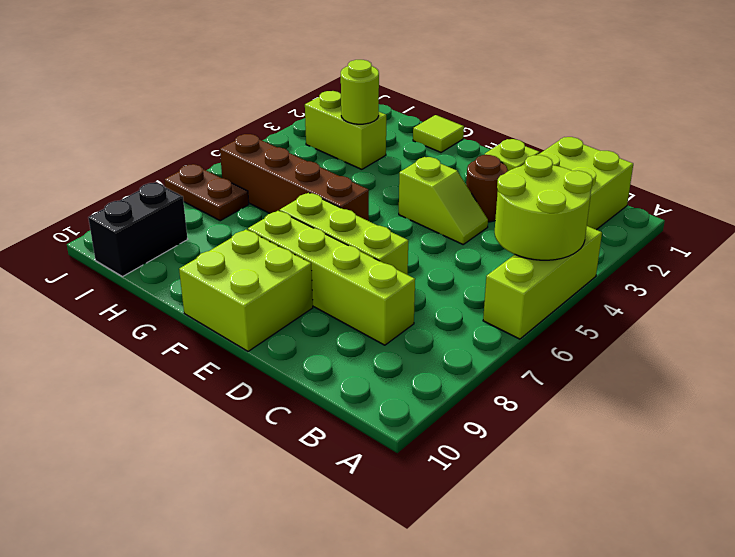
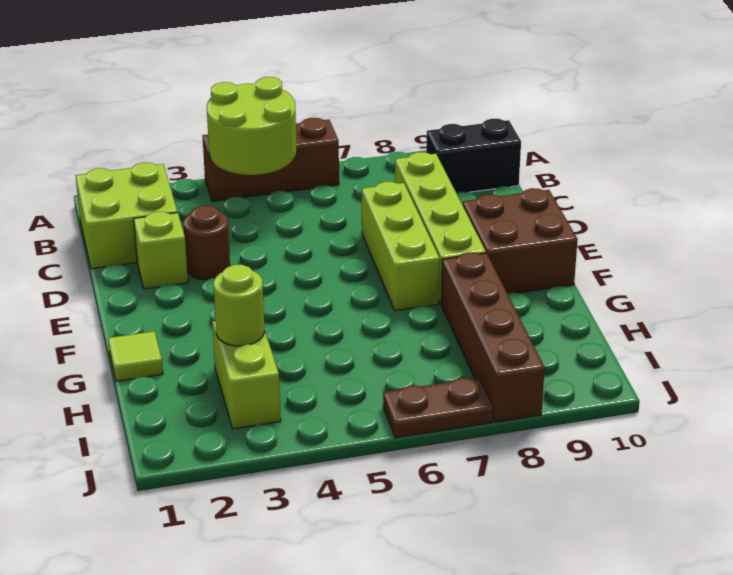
lime 1x3 brick [483,226,602,339] -> brown 1x3 brick [203,118,339,201]
lime 1x2 slope [399,157,488,244] -> none
lime 2x2 brick [179,230,313,351] -> brown 2x2 brick [463,188,578,294]
brown 1x4 brick [220,134,369,221] -> brown 1x4 brick moved to [441,252,545,422]
brown 1x2 plate [164,164,249,221] -> brown 1x2 plate turned to [383,378,493,438]
black 1x2 brick [88,182,187,277] -> black 1x2 brick moved to [426,119,521,193]

